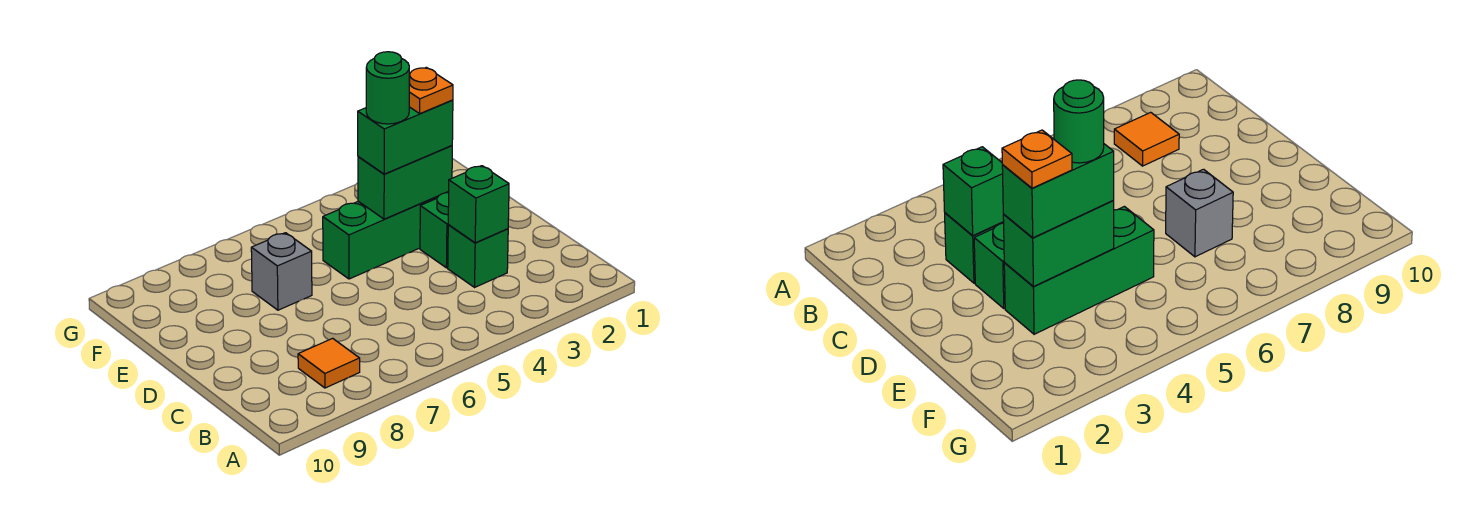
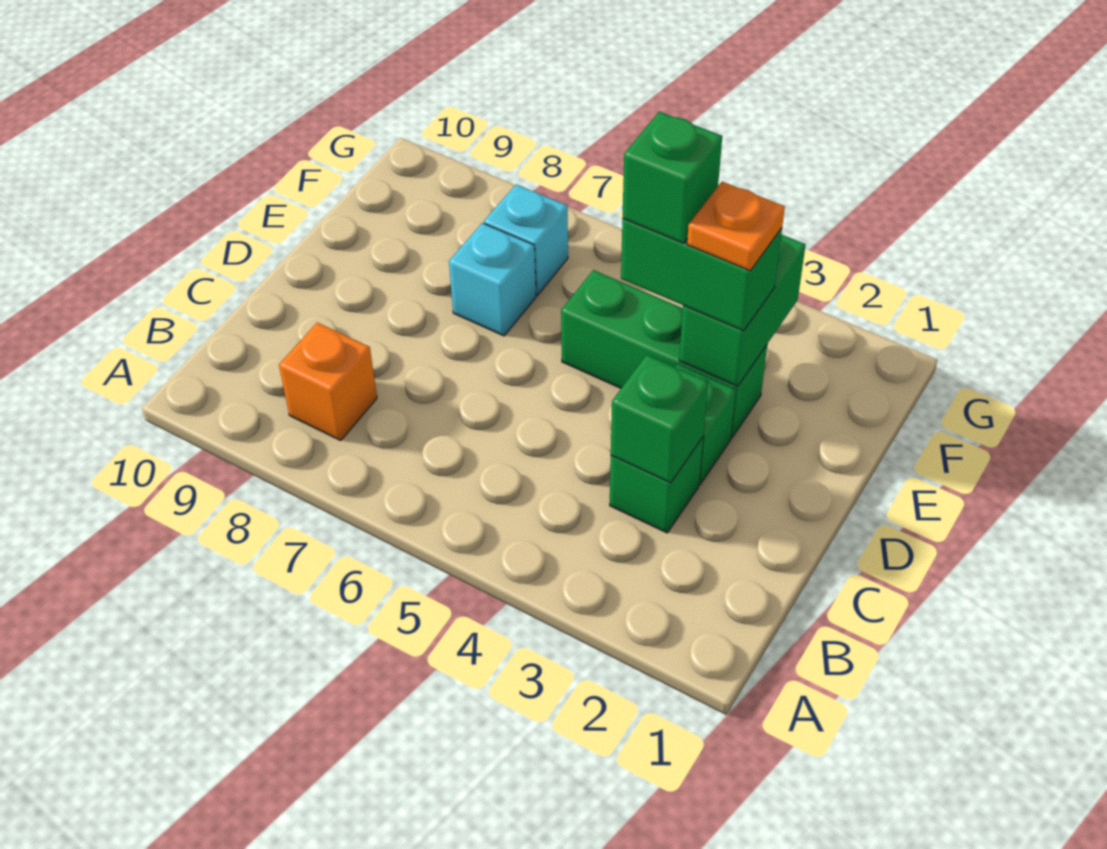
orange 1x1 tile [298,338,360,388] -> orange 1x1 brick [279,323,377,440]
green 1x2 brick [358,146,452,219] -> green 1x2 brick turned to [679,234,806,386]
green 1x1 round brick [366,52,409,124] -> green 1x1 brick [623,112,722,243]
grey 1x1 brick [251,233,312,310] -> cyan 1x1 brick [449,223,536,336]
none -> cyan 1x1 brick [484,184,568,295]

